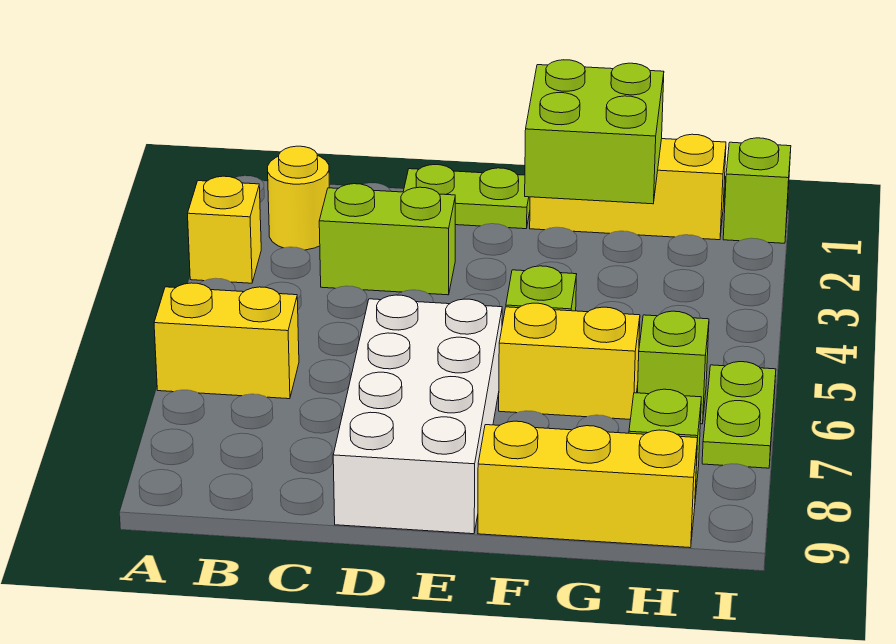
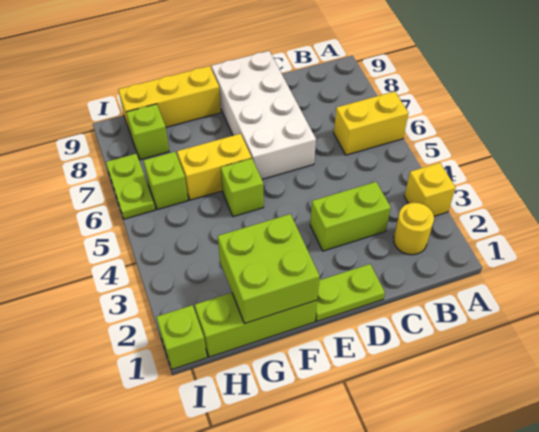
yellow 1x3 brick [530,134,726,240] -> lime 1x3 brick [195,293,317,357]

